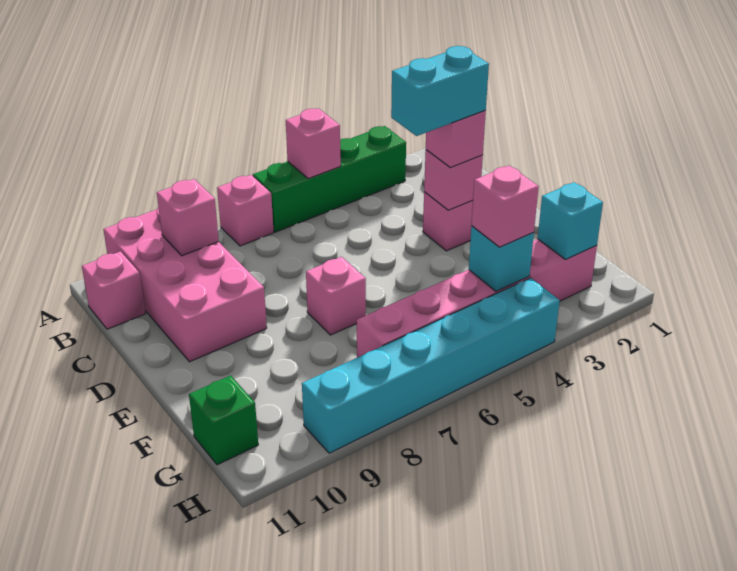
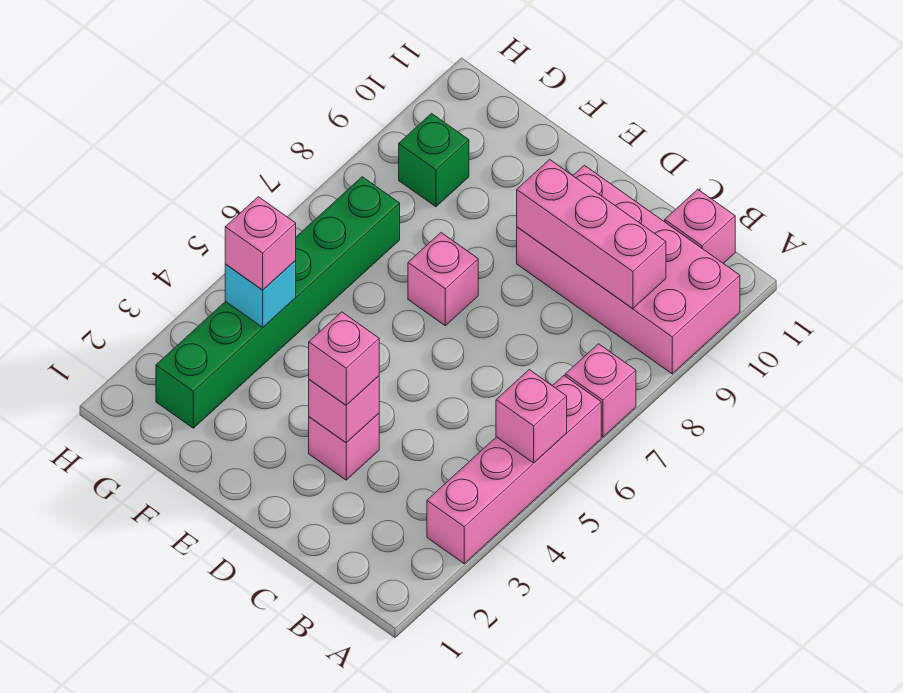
green 1x4 brick [253,126,406,232] -> pink 1x4 brick [427,376,601,564]
pink 1x1 brick [157,179,219,256] -> pink 1x3 brick [517,159,666,309]
cyan 1x2 brick [391,46,489,136] -> none
pink 1x6 brick [357,239,597,358] -> green 1x6 brick [156,177,400,428]
cyan 1x1 brick [538,182,603,259] -> none
green 1x1 brick [189,376,258,465] -> green 1x1 brick moved to [399,114,469,207]
cyan 1x6 brick [302,278,560,453] -> none

